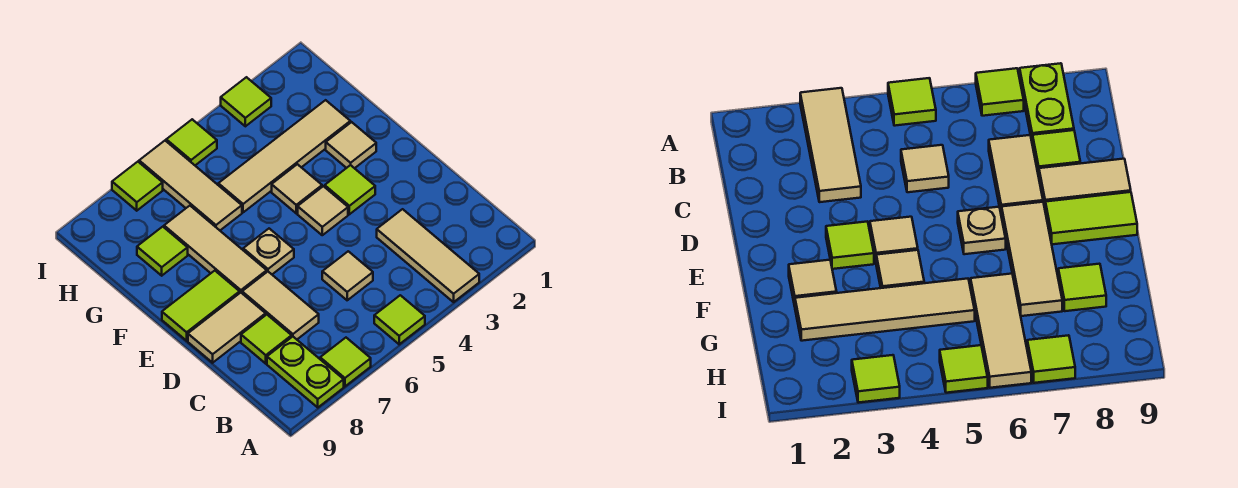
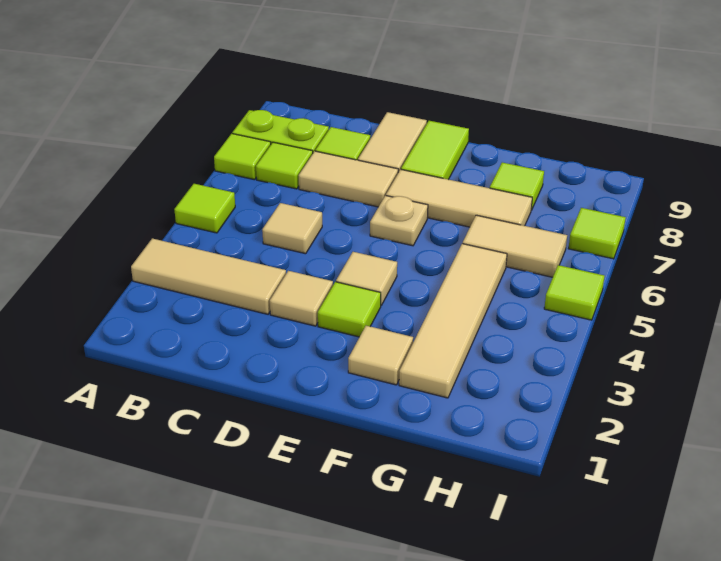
tan 1x1 tile [272,164,322,213] -> tan 1x1 tile moved to [270,271,333,326]
tan 1x3 tile [139,141,242,230] -> tan 1x2 tile [463,215,567,277]
lime 1x1 tile [221,77,271,126] -> lime 1x1 tile moved to [256,142,313,189]

